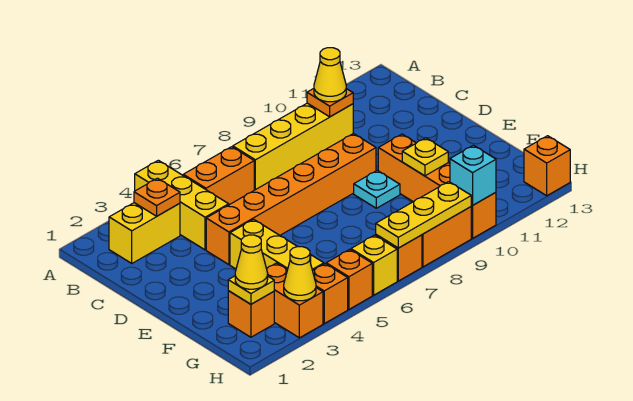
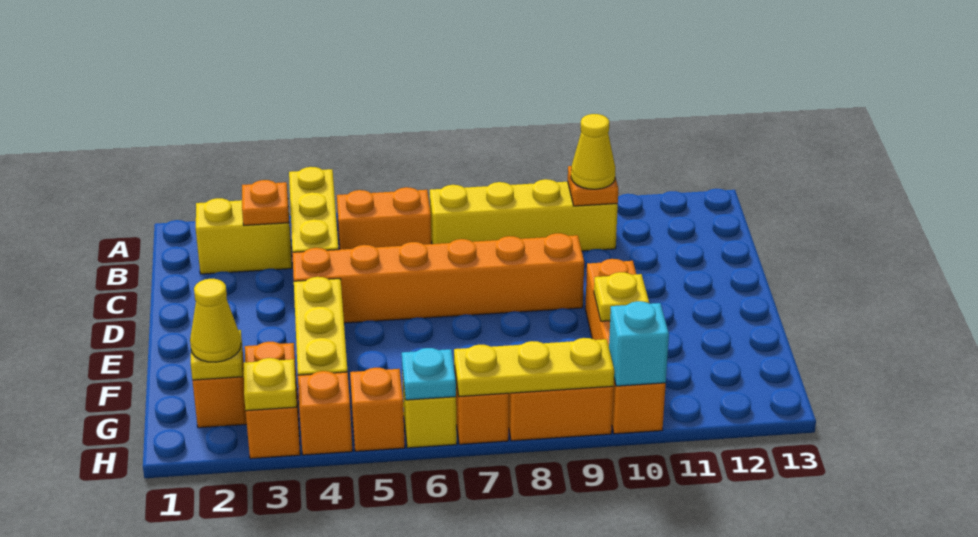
cyan 1x1 plate [354,170,400,208] -> cyan 1x1 plate moved to [402,348,456,400]
yellow 1x1 cone [284,247,316,301] -> yellow 1x1 plate [244,358,297,411]
orange 1x1 brick [524,136,570,196] -> none

